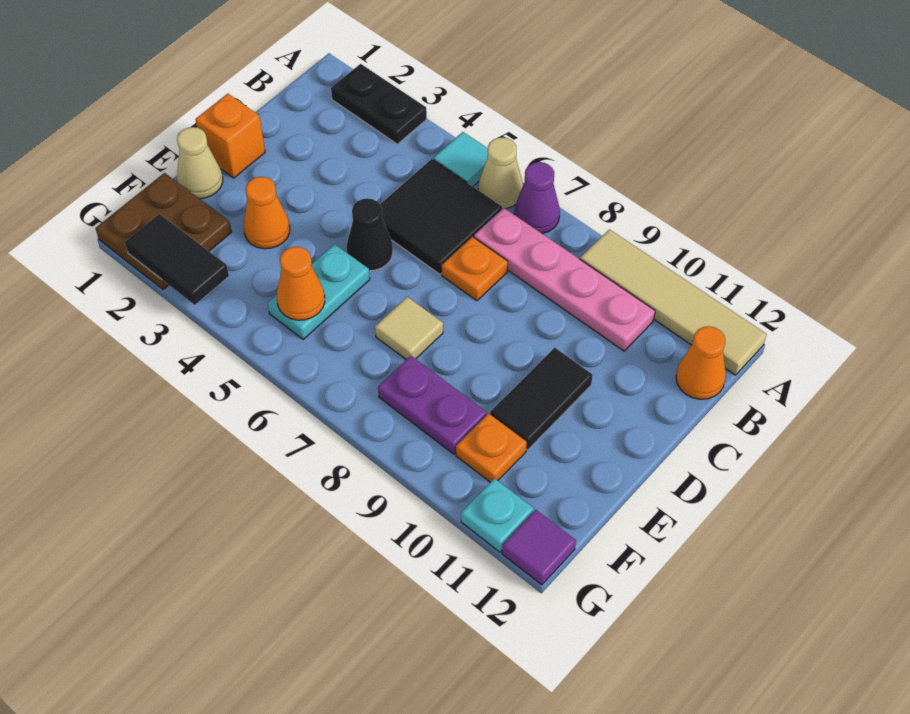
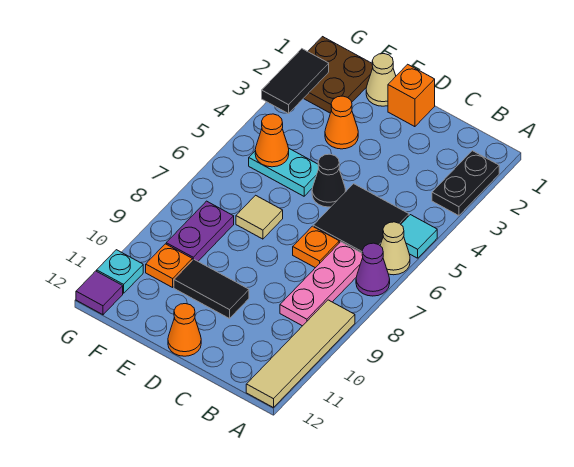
pink 1x4 plate [474,208,655,351] -> pink 1x3 plate [280,242,363,326]
orange 1x1 cone [676,326,726,399] -> orange 1x1 cone moved to [168,304,201,356]

